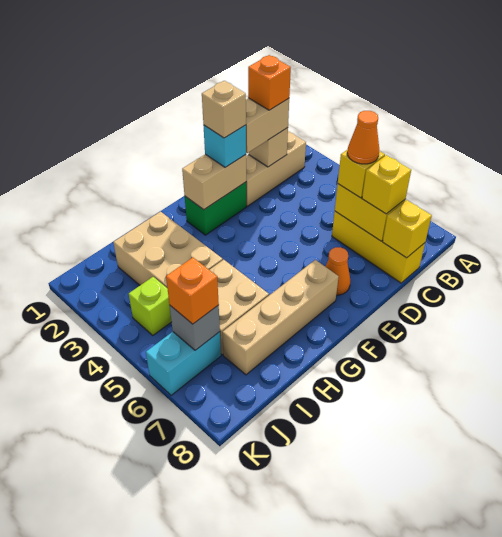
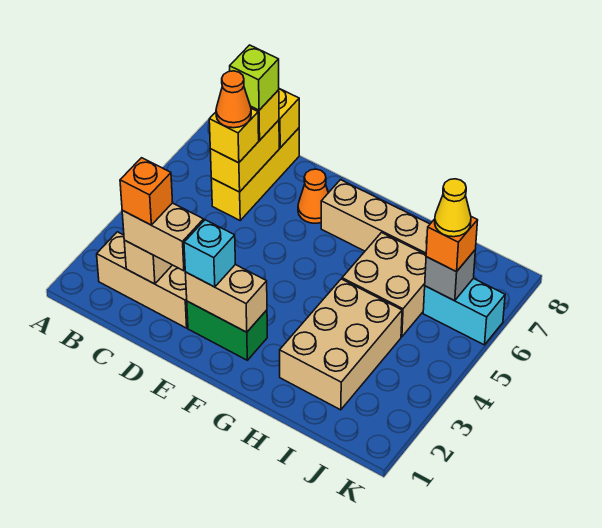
tan 1x1 brick [202,81,246,138] -> none
lime 1x1 brick [129,277,171,335] -> lime 1x1 brick moved to [230,45,279,110]
none -> yellow 1x1 cone [435,179,471,237]

